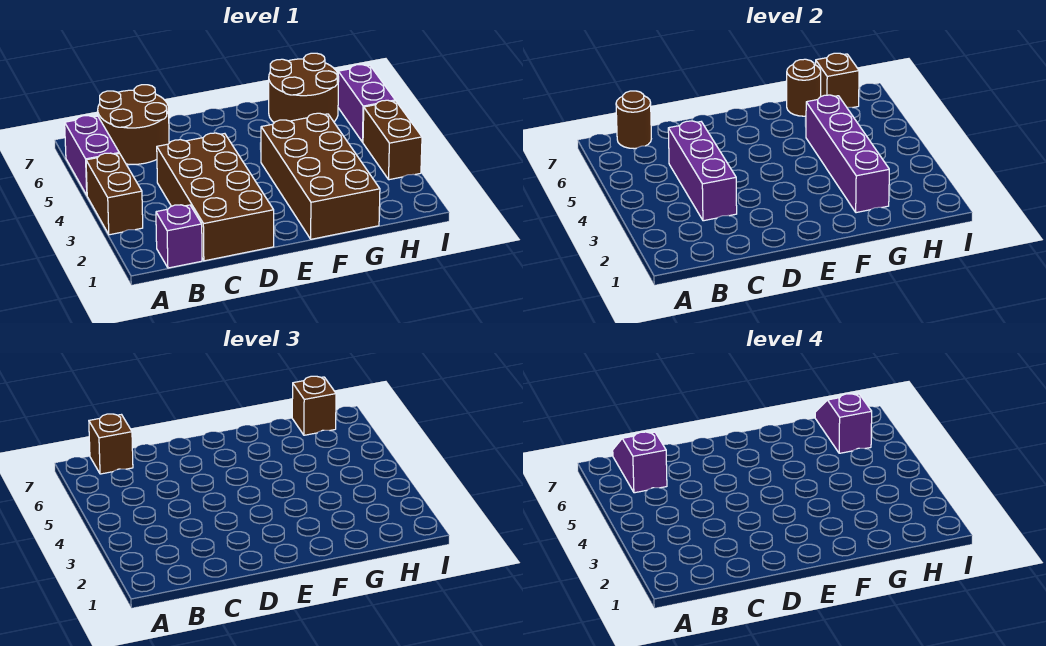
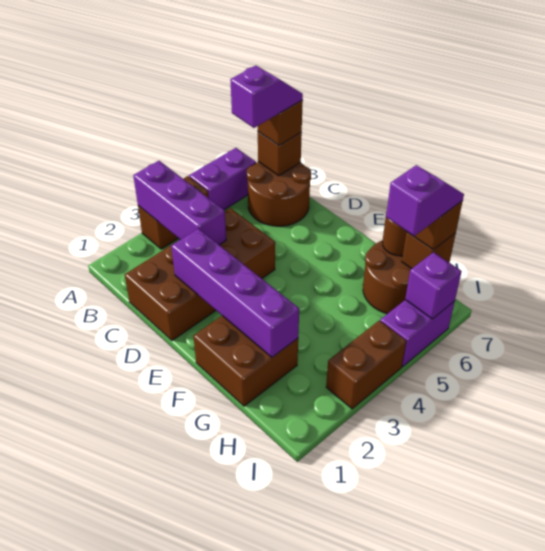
purple 1x1 brick [156,205,202,268] -> purple 1x1 brick moved to [405,252,462,319]
brown 1x1 round brick [616,91,651,149] -> brown 1x1 brick [258,132,302,176]
purple 1x3 brick [668,121,737,221] -> purple 1x3 brick turned to [133,161,226,245]
brown 2x4 brick [261,113,380,239] -> brown 2x2 brick [193,316,298,406]
purple 1x4 brick [806,95,889,213] -> purple 1x4 brick turned to [171,229,299,357]

